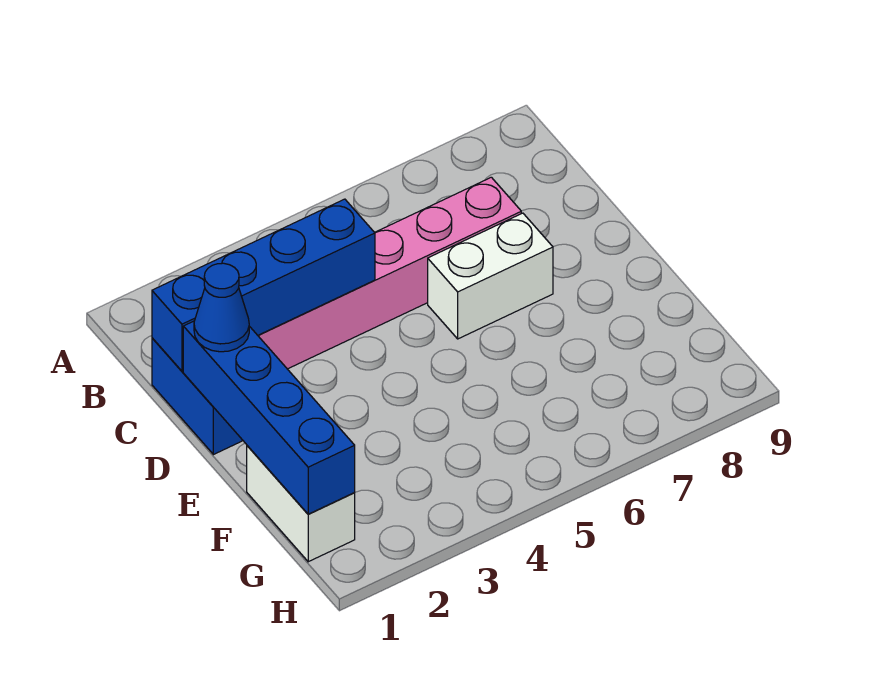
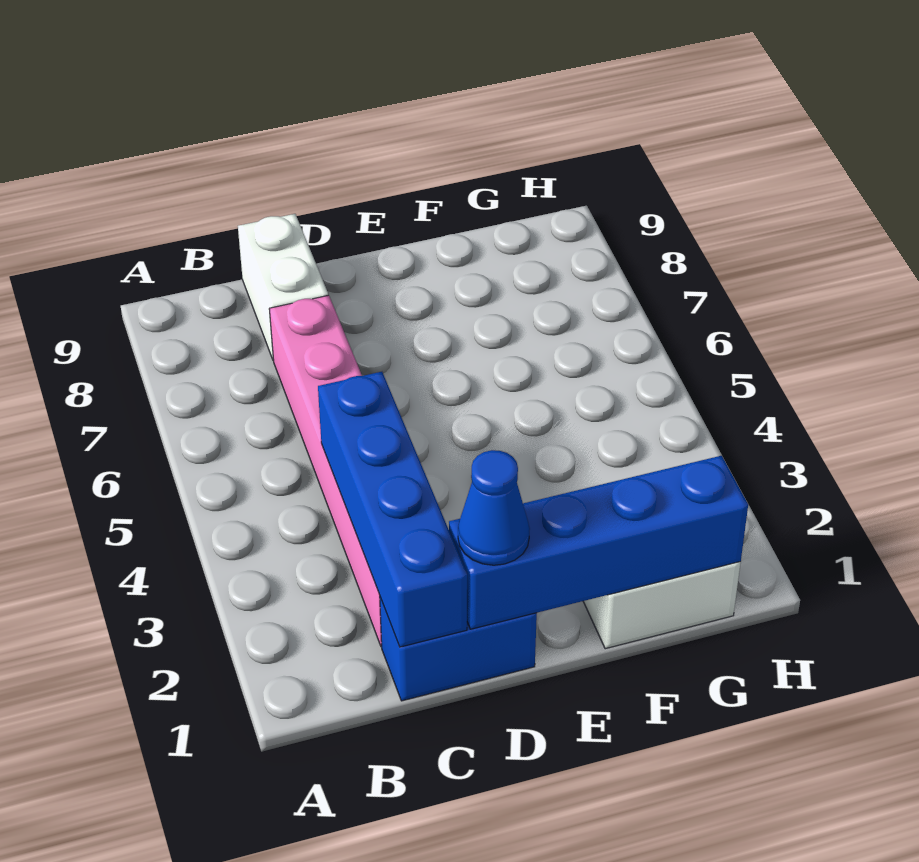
white 1x2 brick [428,213,553,339] -> white 1x2 brick moved to [238,214,328,361]

